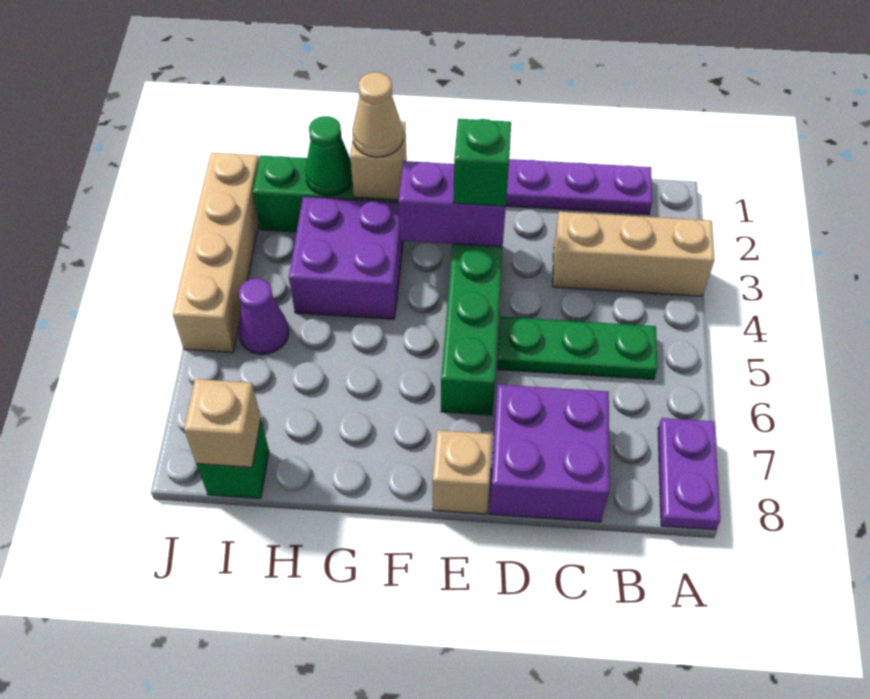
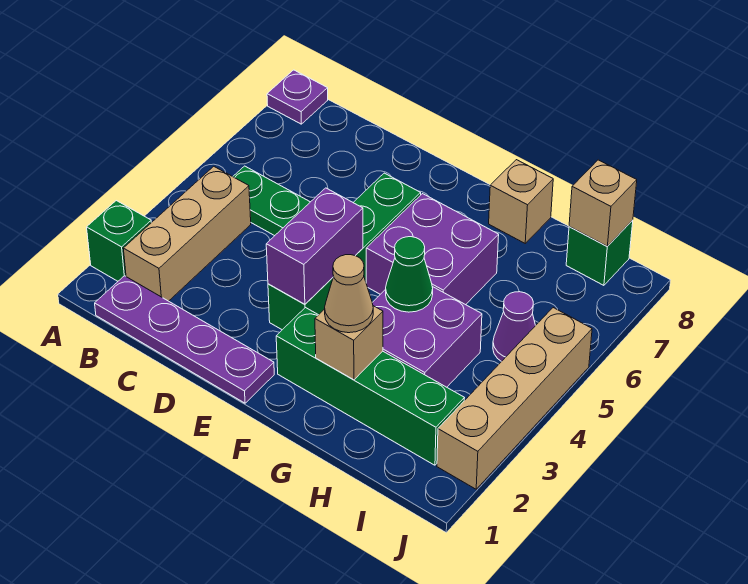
tan 1x3 brick [553,212,715,296] -> tan 1x3 brick turned to [123,167,251,301]
purple 1x2 plate [658,418,720,530] -> purple 1x1 plate [267,70,328,124]
purple 2x2 brick [489,384,609,522] -> purple 2x2 brick moved to [366,194,499,305]
purple 1x2 brick [399,161,506,247] -> purple 1x2 brick turned to [266,188,363,304]
green 1x1 brick [453,119,511,206] -> green 1x1 brick moved to [87,201,151,281]
tan 1x1 brick [433,430,492,514] -> tan 1x1 brick moved to [489,160,553,243]
green 1x1 cone [305,116,353,196] -> green 1x1 cone moved to [386,237,433,312]

